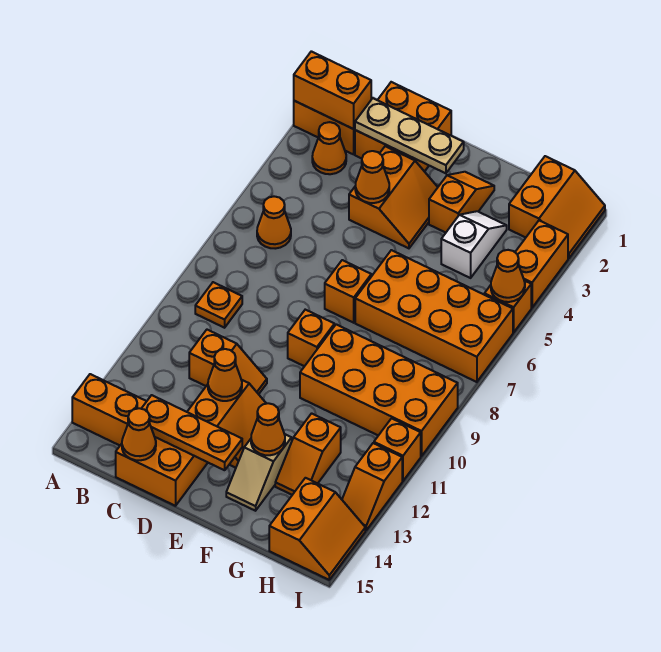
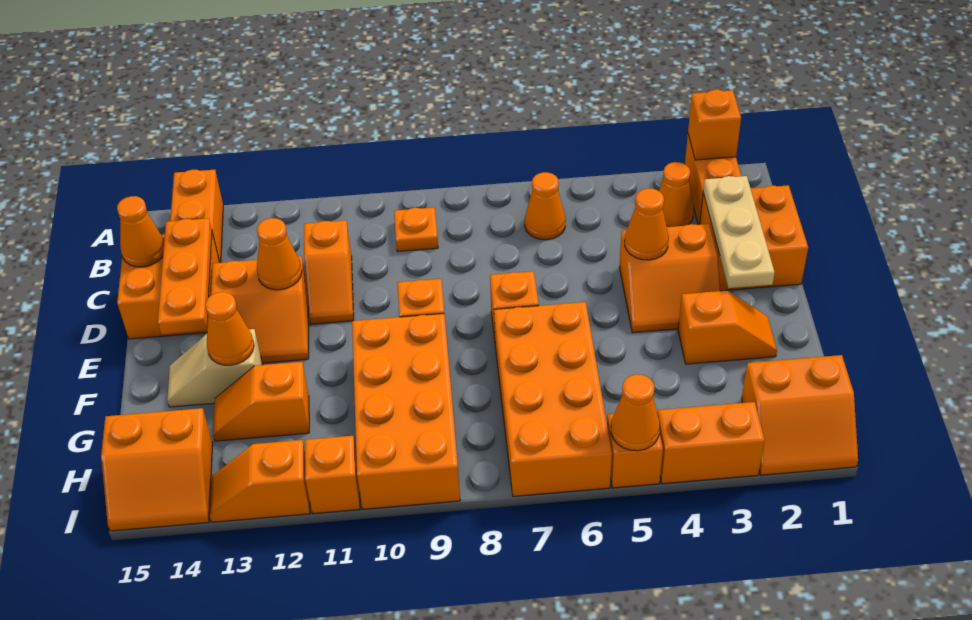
orange 1x2 brick [294,51,371,129] -> orange 1x1 brick [688,90,741,160]
white 1x2 slope [441,211,507,278] -> none

